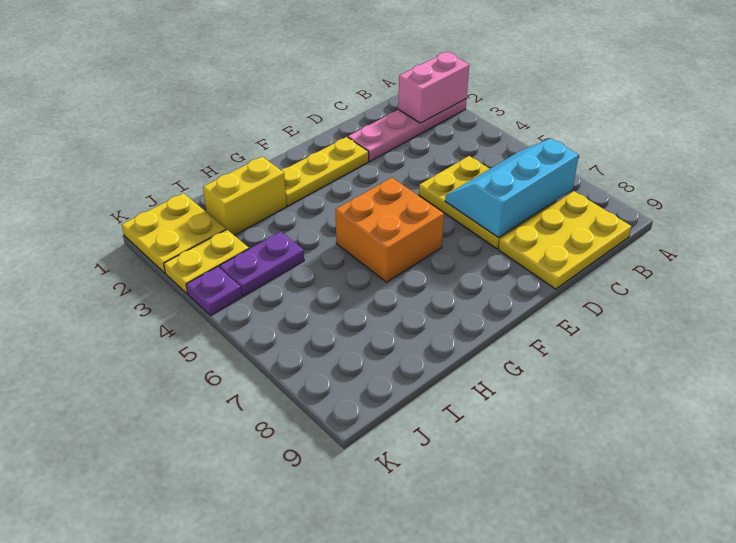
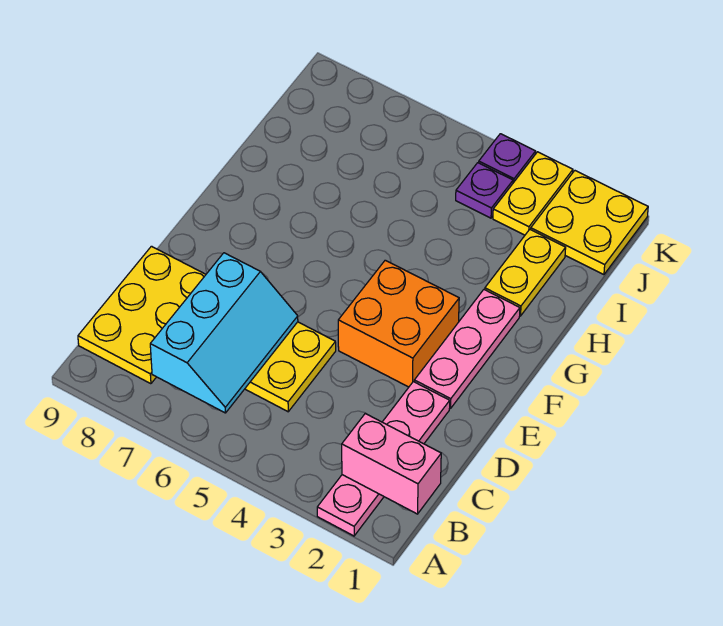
pink 1x2 brick [398,52,469,123] -> pink 1x2 brick turned to [342,414,441,514]
yellow 1x3 plate [281,137,369,206] -> pink 1x3 plate [414,289,520,409]
orange 2x2 brick [335,178,444,282] -> orange 2x2 brick moved to [338,260,459,387]
yellow 1x2 brick [203,156,287,235] -> yellow 1x2 plate [485,229,566,316]
purple 1x2 plate [220,231,304,296] -> purple 1x1 plate [456,163,513,218]

